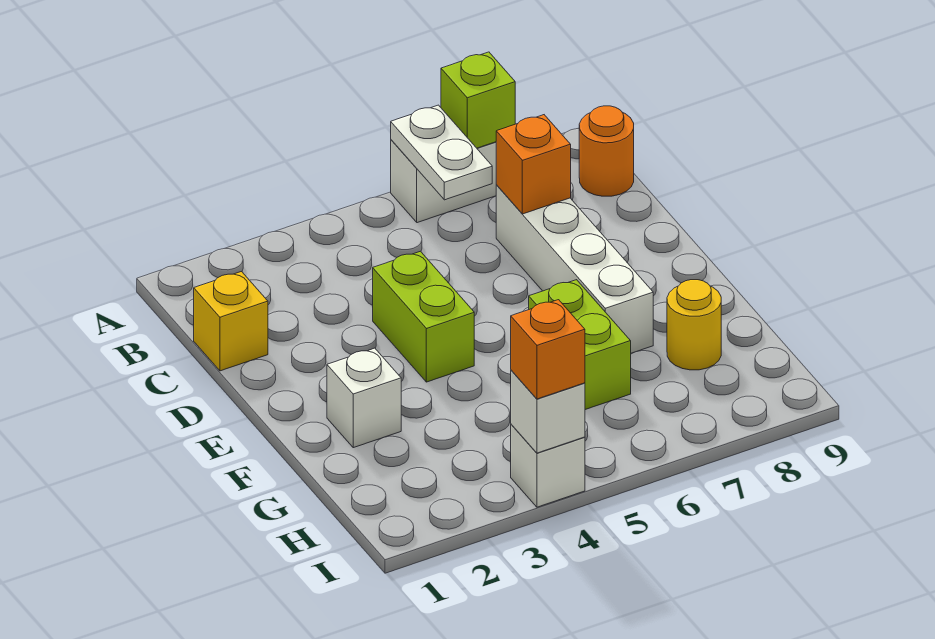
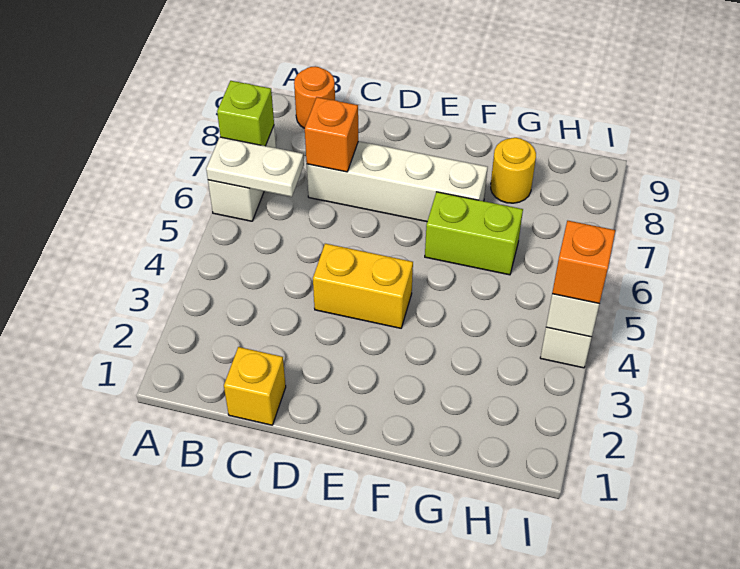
lime 1x2 brick [373,251,474,382] -> yellow 1x2 brick [313,244,413,328]
white 1x1 brick [327,348,401,448] -> none

